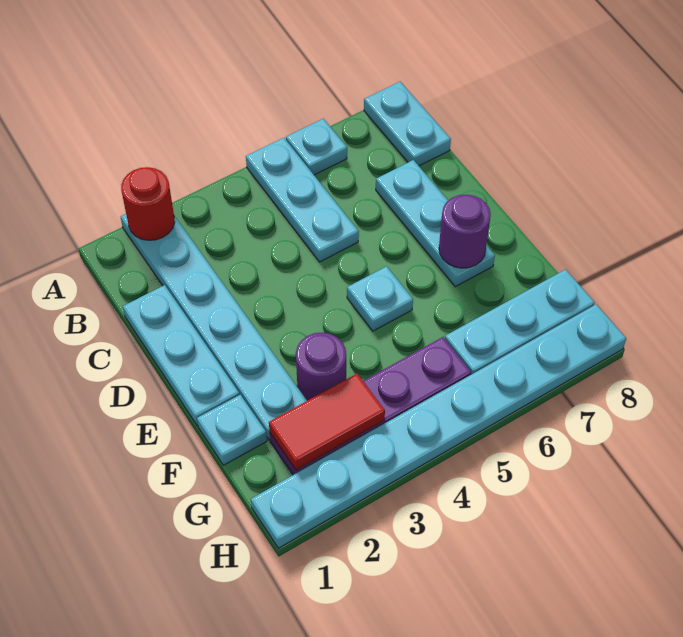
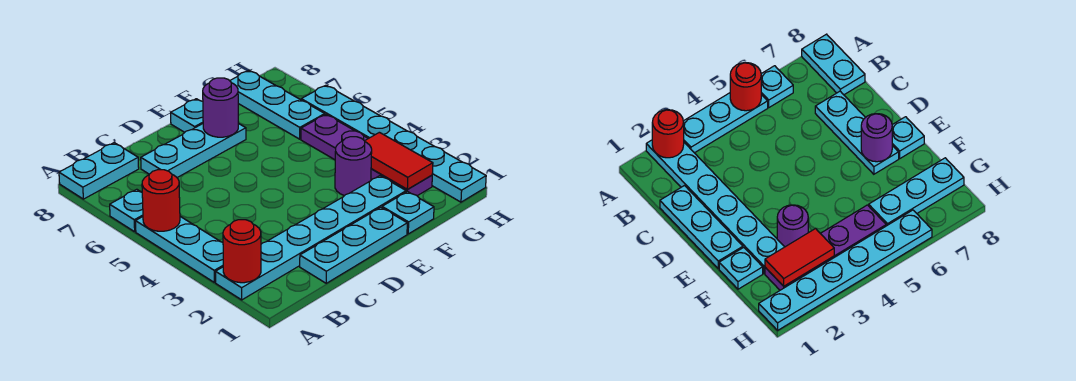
cyan 1x3 plate [246,138,359,262] -> cyan 1x3 plate turned to [136,217,223,282]
none -> red 1x1 round brick [142,170,180,231]
cyan 1x1 plate [347,266,413,331] -> cyan 1x1 plate moved to [171,99,203,132]
cyan 1x8 plate [251,304,626,548] -> cyan 1x6 plate [301,85,486,202]

